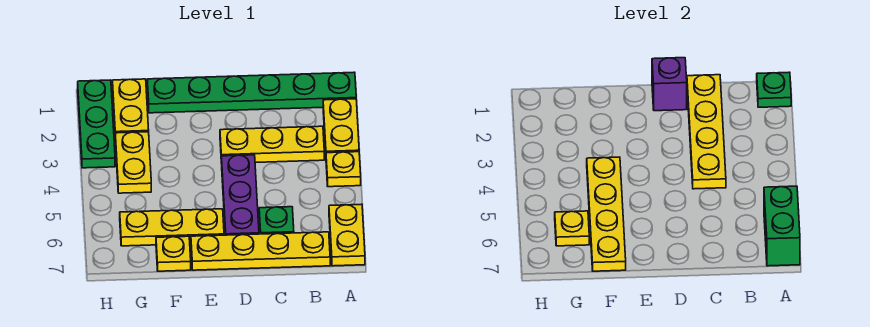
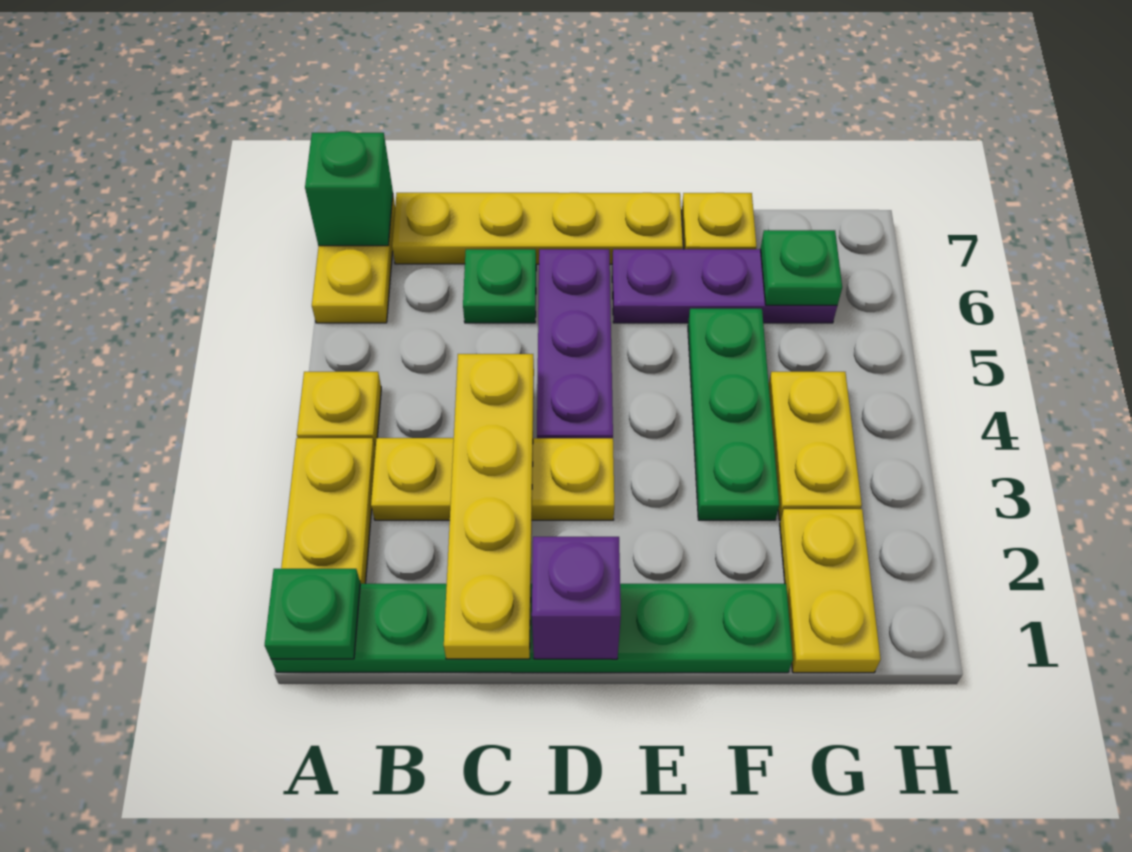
green 1x2 brick [764,186,800,266] -> green 1x1 brick [305,131,393,246]
yellow 1x3 plate [120,209,224,246] -> purple 1x3 plate [612,249,837,323]
yellow 1x4 plate [587,157,626,271] -> none
yellow 1x1 plate [555,211,589,246] -> green 1x1 plate [760,230,842,305]
green 1x3 plate [78,80,115,168] -> green 1x3 plate moved to [688,309,779,520]

